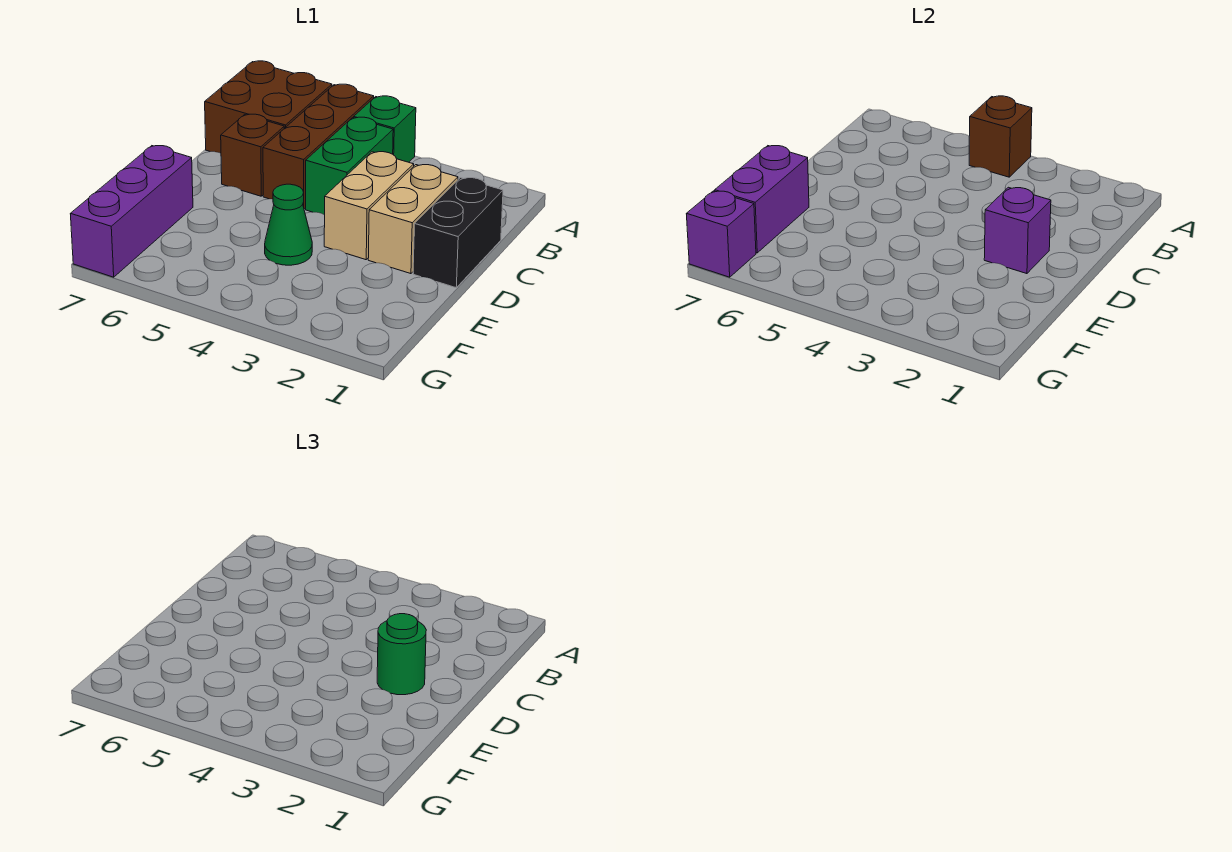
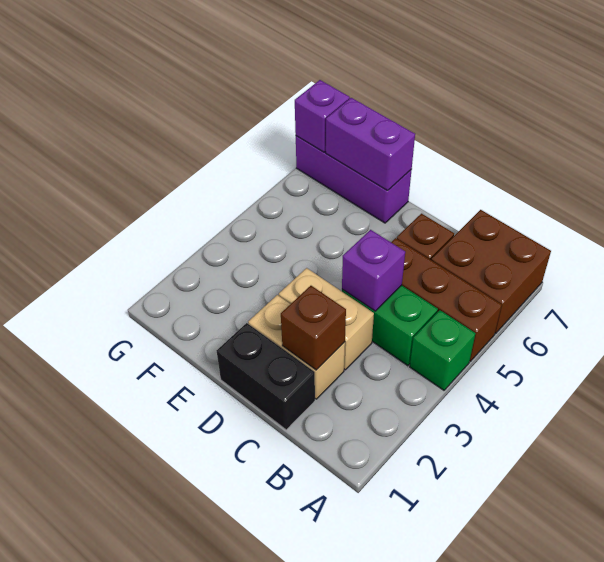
brown 1x1 brick [969,96,1032,177] -> brown 1x1 brick moved to [281,286,346,370]
purple 1x1 brick [984,187,1051,274] -> purple 1x1 brick moved to [342,230,405,311]
green 1x1 round brick [377,614,426,695] -> none
green 1x1 cone [265,184,312,265] -> none

